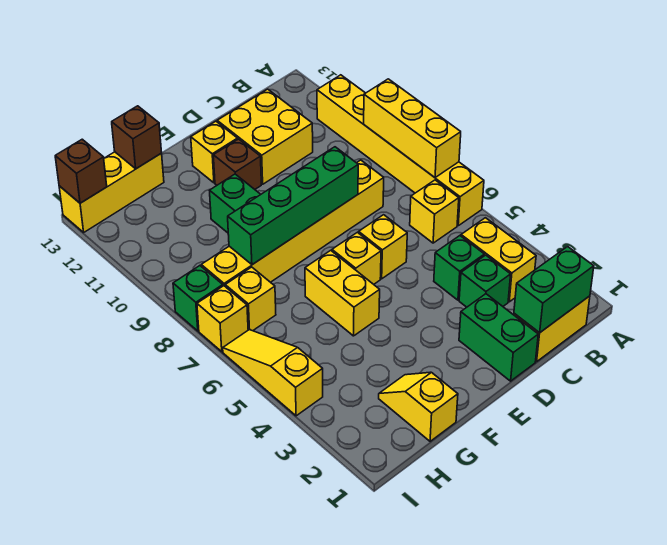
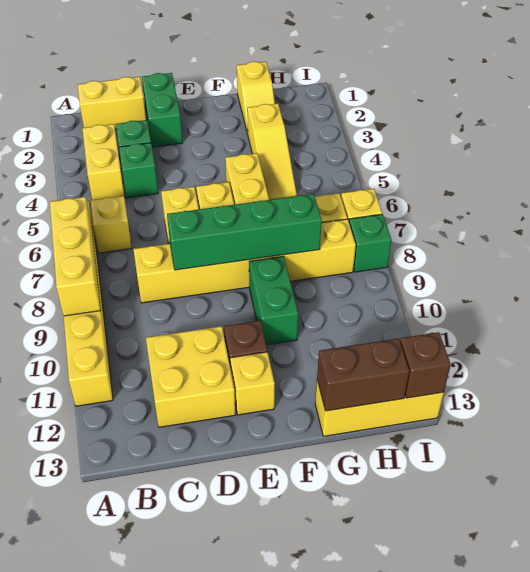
green 1x2 brick [514,247,594,333] -> none
brown 1x1 brick [112,106,162,169] -> brown 1x2 brick [317,338,409,411]
yellow 1x3 slope [223,330,323,416] -> yellow 1x3 slope moved to [247,104,297,200]

